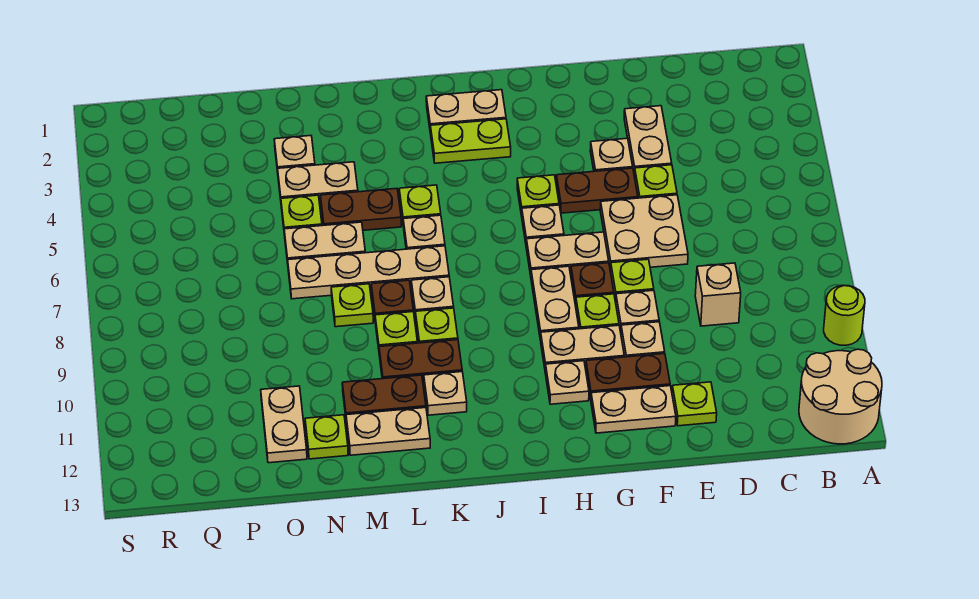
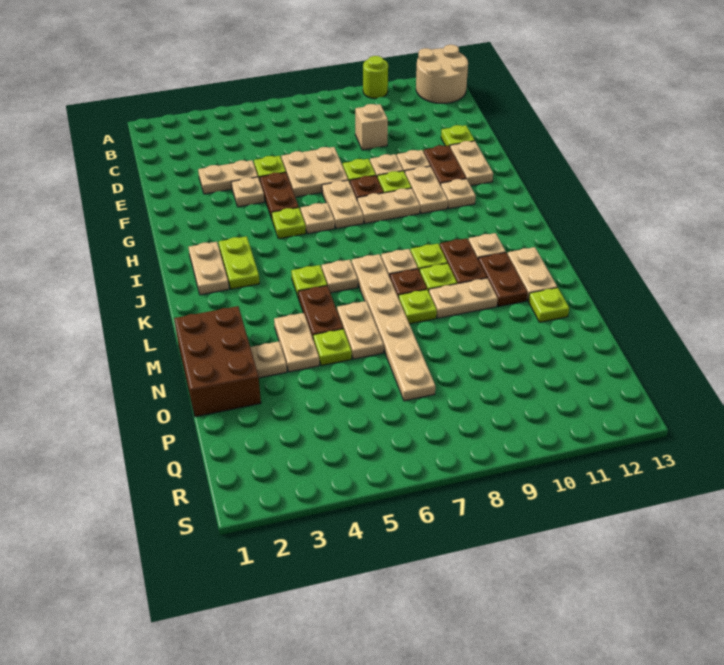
tan 1x4 plate [288,246,449,299] -> tan 1x6 plate [352,254,435,401]
none -> brown 2x3 brick [174,306,261,417]
tan 1x2 plate [261,386,307,463] -> tan 1x2 plate moved to [429,278,498,318]

